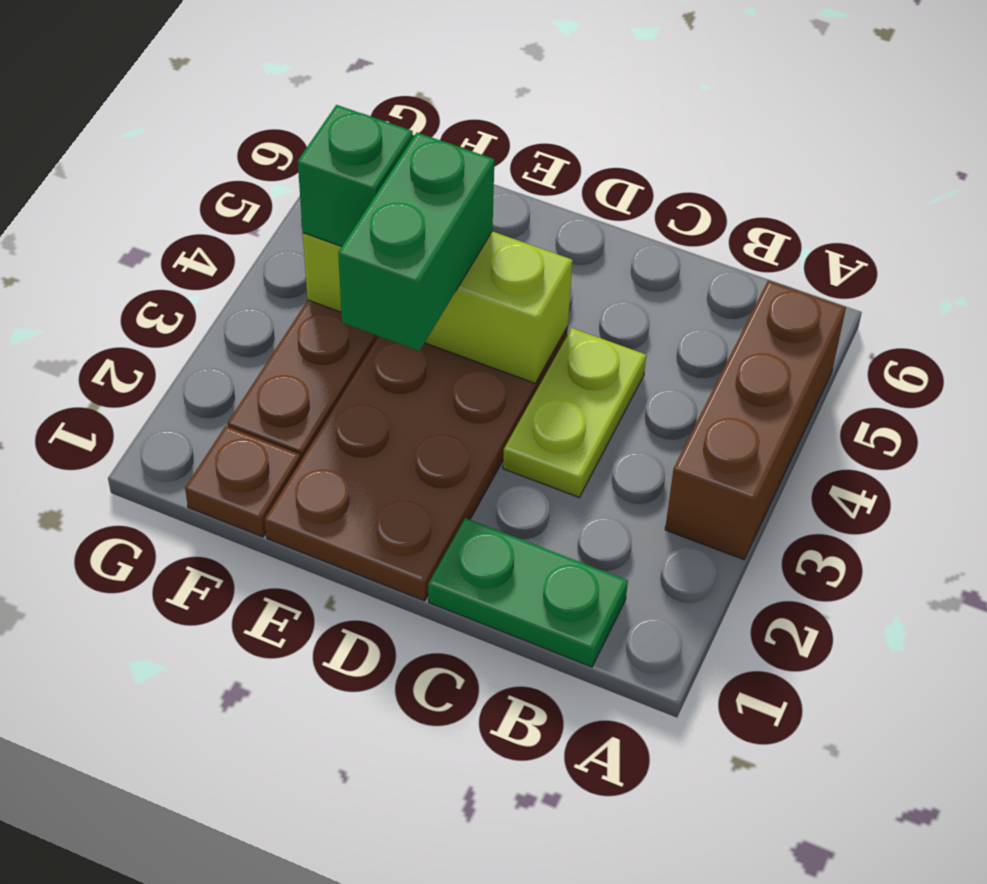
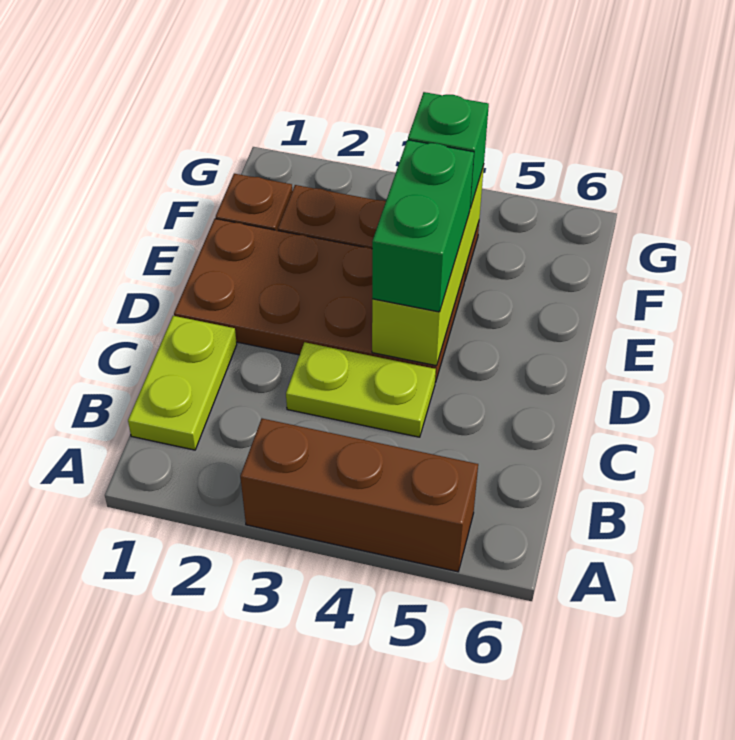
green 1x2 plate [428,518,628,667] -> lime 1x2 plate [128,316,237,450]
green 1x2 brick [338,133,494,351] -> green 1x2 brick turned to [372,140,474,312]

